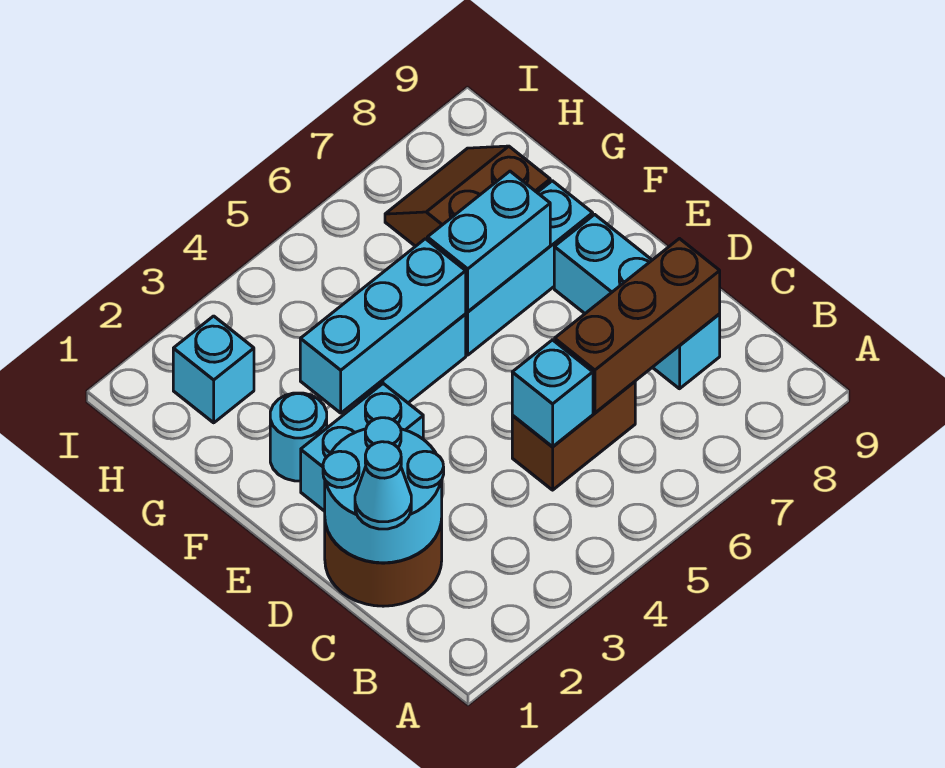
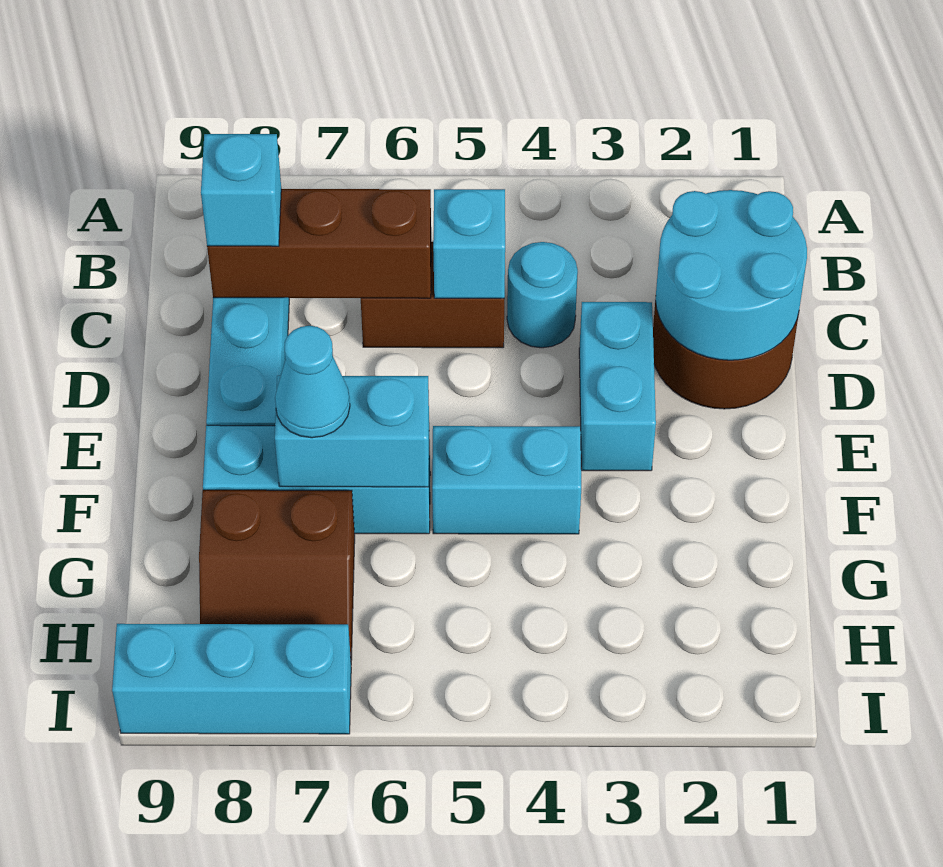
cyan 1x1 cone [355,442,411,529] -> cyan 1x1 cone moved to [275,326,350,438]
cyan 1x2 brick [301,384,423,511] -> cyan 1x2 brick turned to [579,302,656,471]
cyan 1x1 round brick [270,393,327,481] -> cyan 1x1 round brick moved to [507,242,578,348]
cyan 1x3 brick [300,239,466,413] -> cyan 1x3 brick moved to [112,624,351,734]
cyan 1x1 brick [173,316,254,423] -> cyan 1x1 brick moved to [201,134,281,246]

